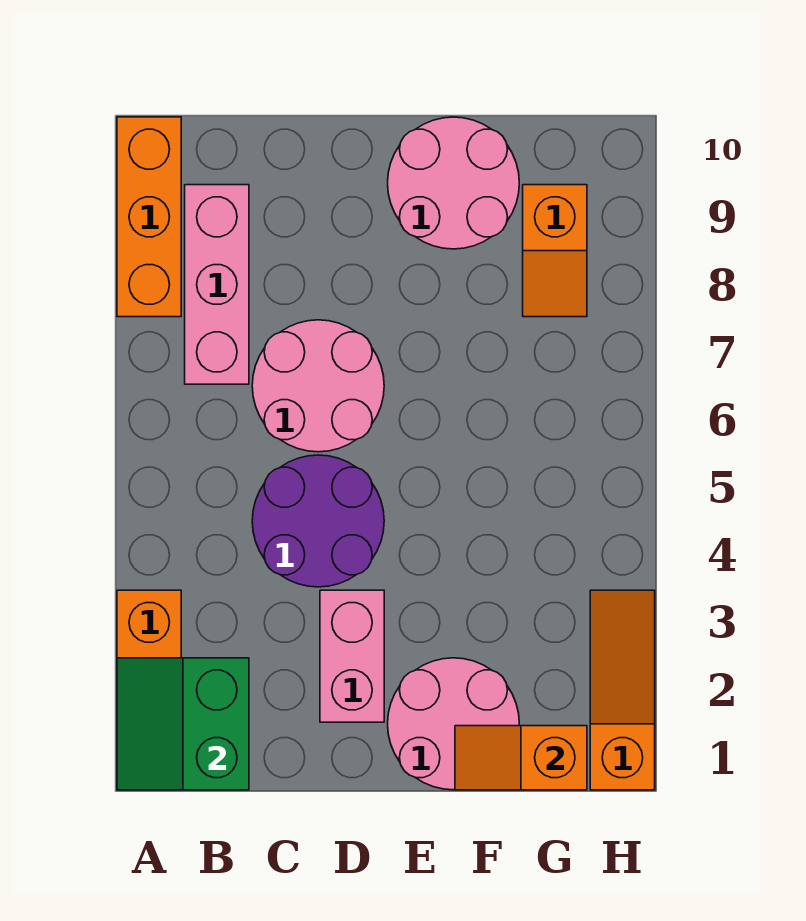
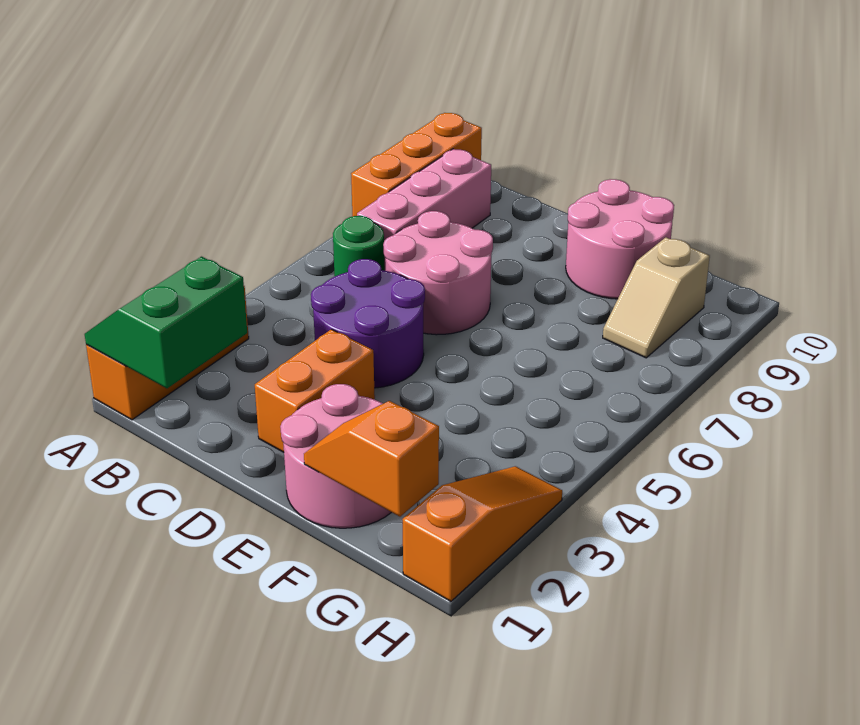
none -> green 1x1 round brick [333,216,385,276]
pink 1x2 brick [320,590,384,722] -> orange 1x2 brick [255,329,375,452]
orange 1x2 slope [523,185,587,317] -> tan 1x2 slope [603,237,710,358]

